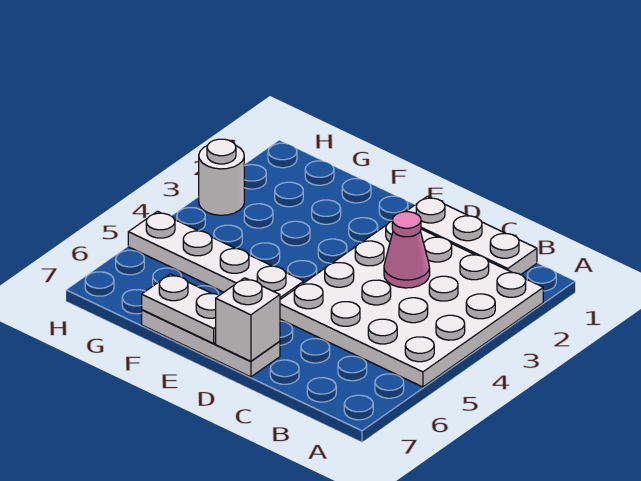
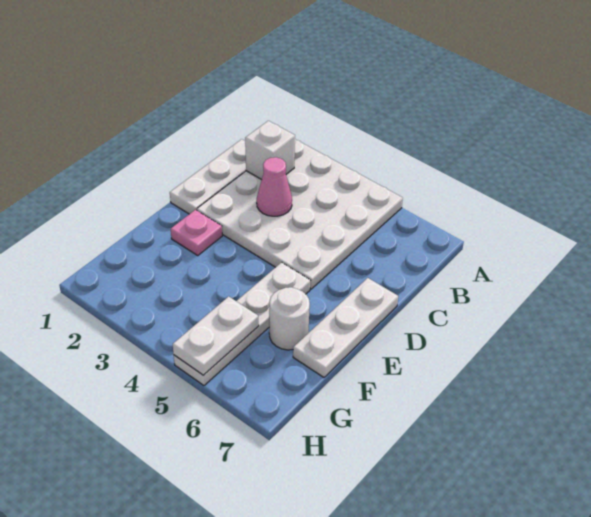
white 1x1 brick [216,278,280,361] -> white 1x1 brick moved to [245,121,295,180]
none -> pink 1x1 plate [171,210,222,255]
white 1x2 plate [142,274,219,343] -> white 1x2 plate moved to [173,296,259,375]
white 1x1 round brick [199,139,244,215] -> white 1x1 round brick moved to [269,287,310,350]

